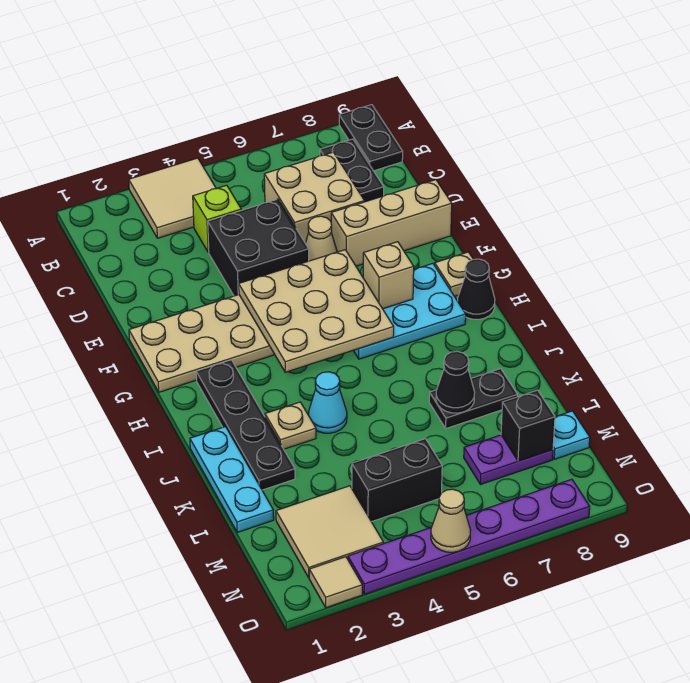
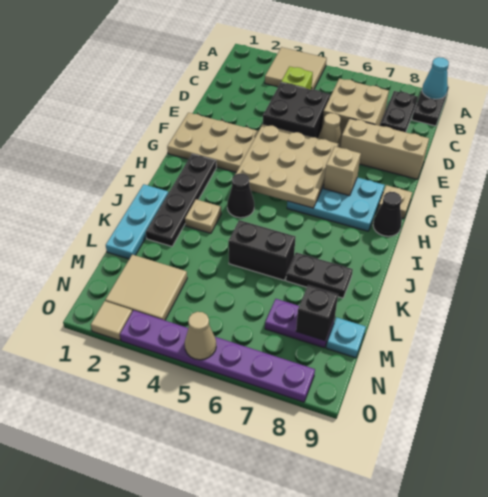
cyan 1x1 cone [309,372,347,433] -> cyan 1x1 cone moved to [422,57,449,99]
black 1x1 cone [436,351,475,413] -> black 1x1 cone moved to [227,173,254,218]
black 1x2 brick [352,439,442,522] -> black 1x2 brick moved to [228,220,295,280]

